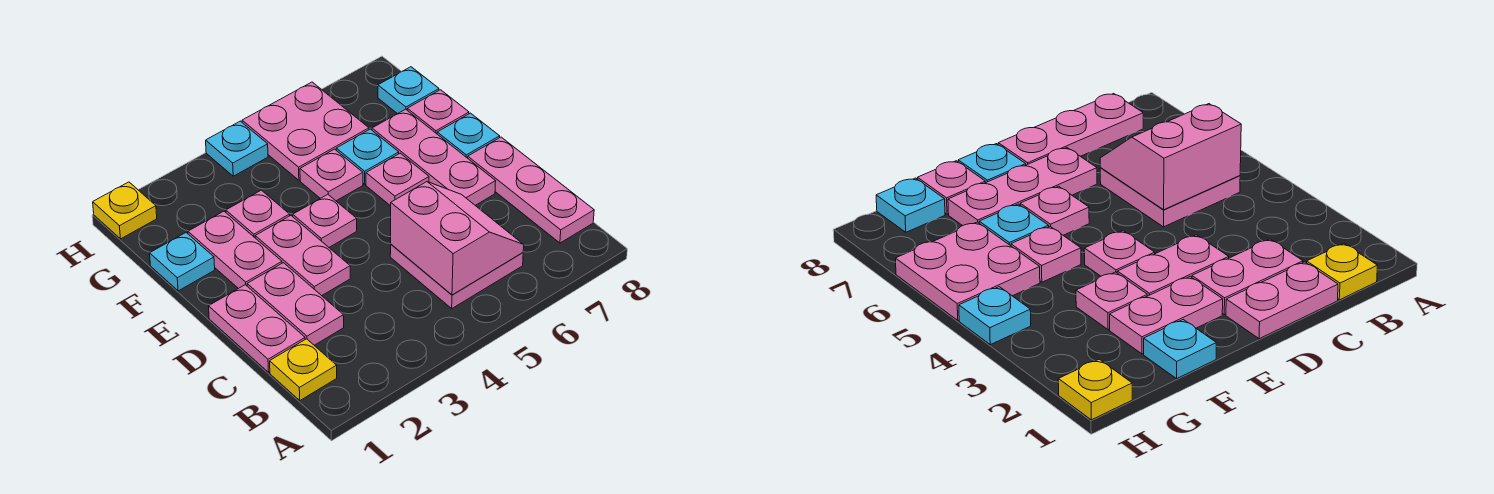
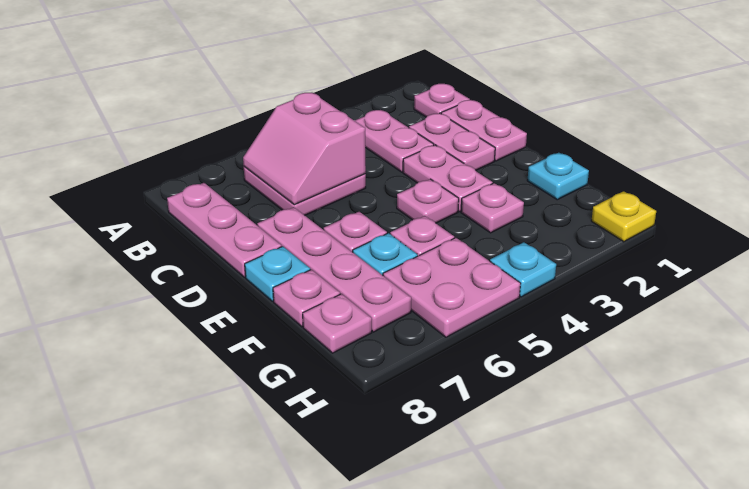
yellow 1x1 plate [270,339,337,400] -> pink 1x1 plate [414,84,470,117]
pink 1x3 plate [372,109,496,205] -> pink 1x4 plate [257,207,411,332]
pink 1x2 plate [188,211,282,289] -> pink 1x2 plate moved to [354,110,434,172]
cyan 1x1 plate [378,67,439,114] -> pink 1x1 plate [303,294,372,353]

